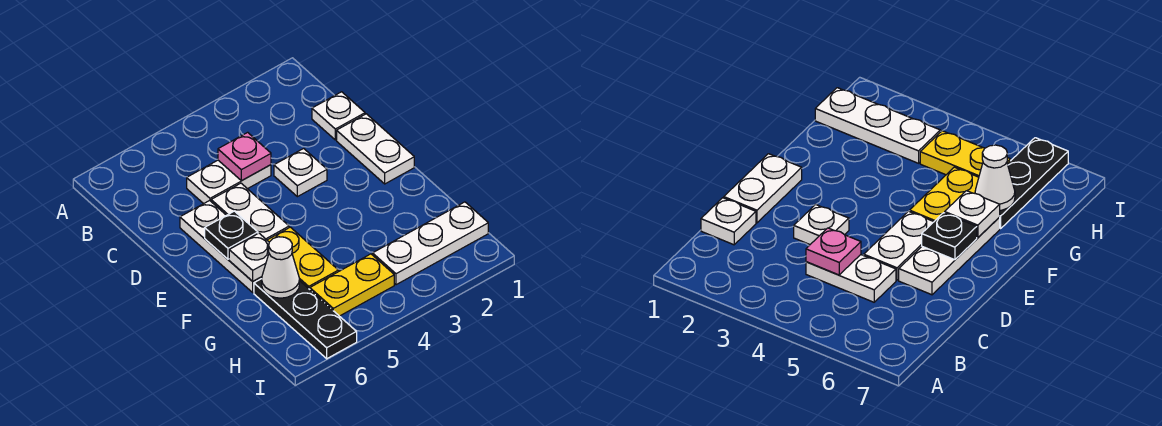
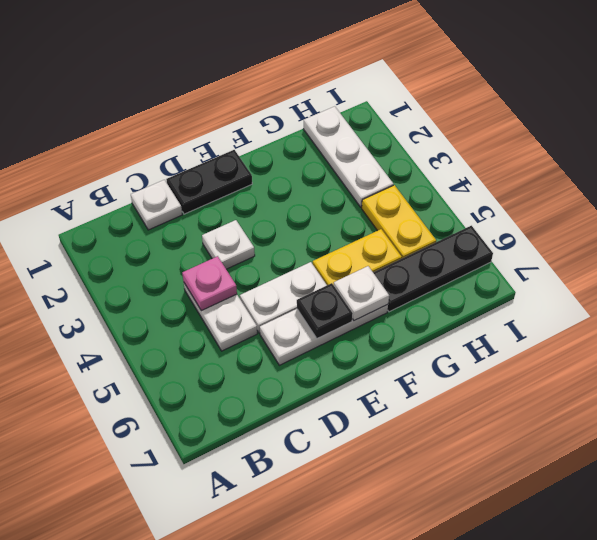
white 1x2 plate [337,114,414,184] -> black 1x2 plate [166,150,252,214]
white 1x1 cone [262,237,299,298] -> none

